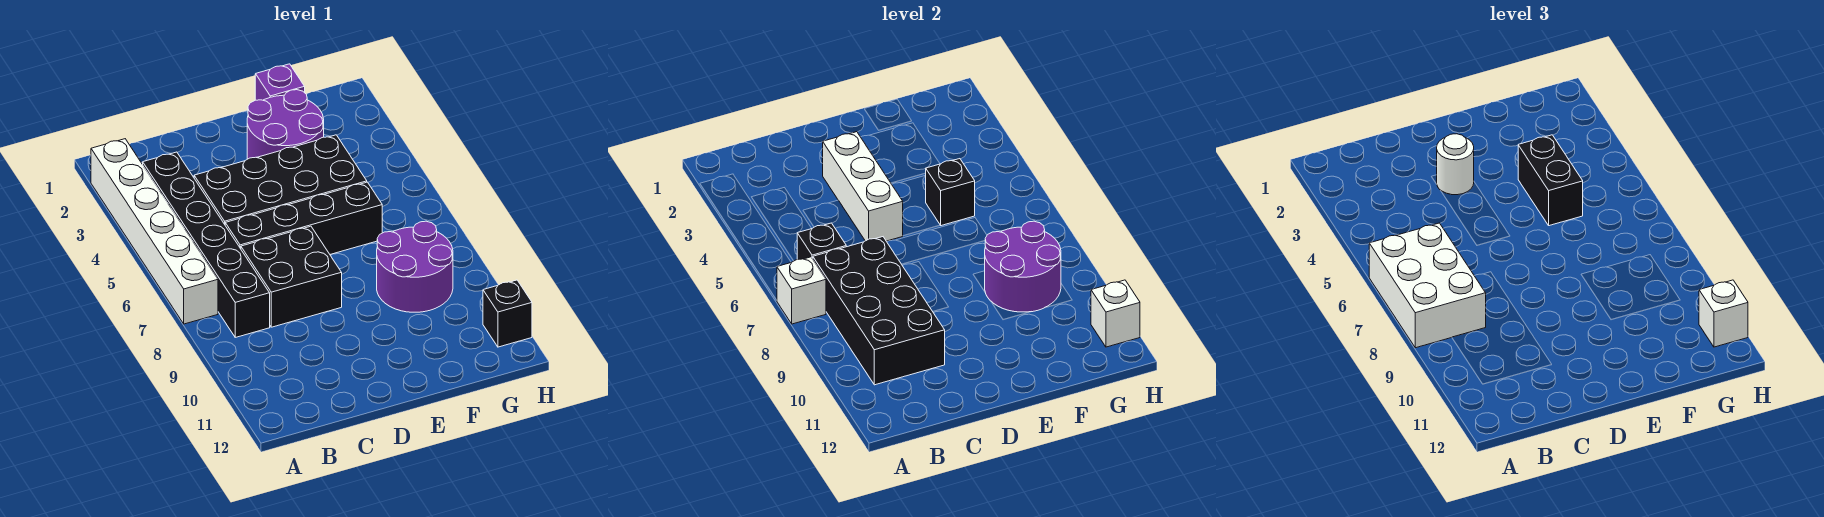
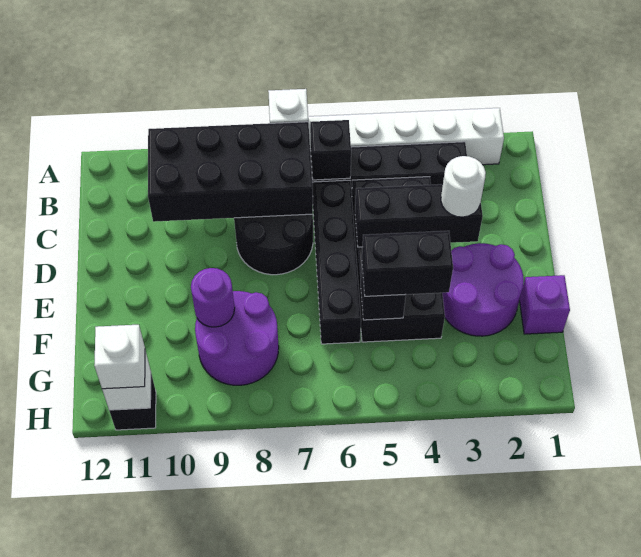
white 2x3 brick [1369,223,1486,348] -> none
black 2x2 brick [241,226,342,327] -> black 2x2 round brick [234,214,313,275]
white 1x3 brick [823,132,903,241] -> black 1x3 brick [355,184,483,247]
purple 2x2 round brick [985,221,1061,312] -> purple 1x1 round brick [191,268,235,327]

